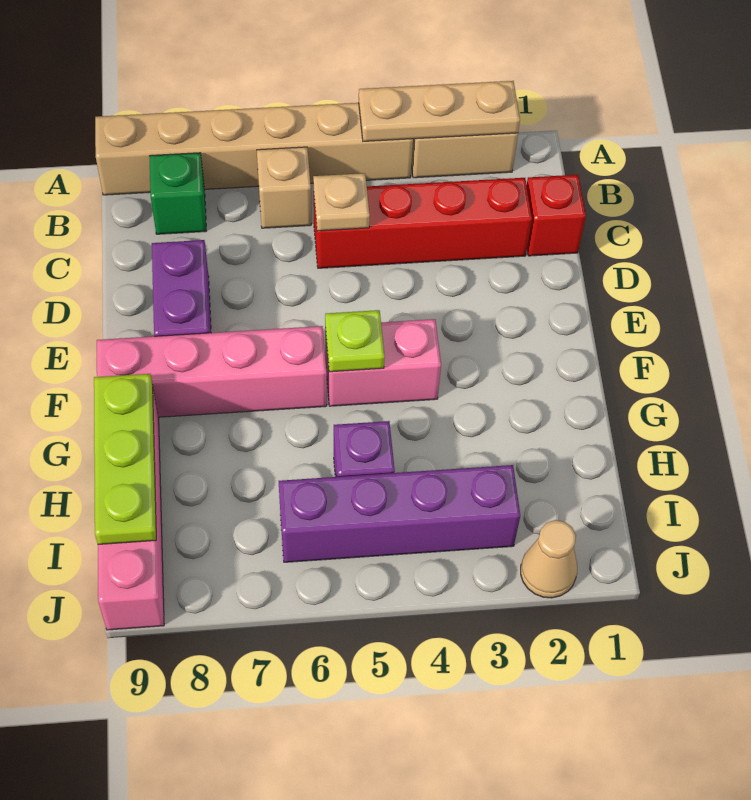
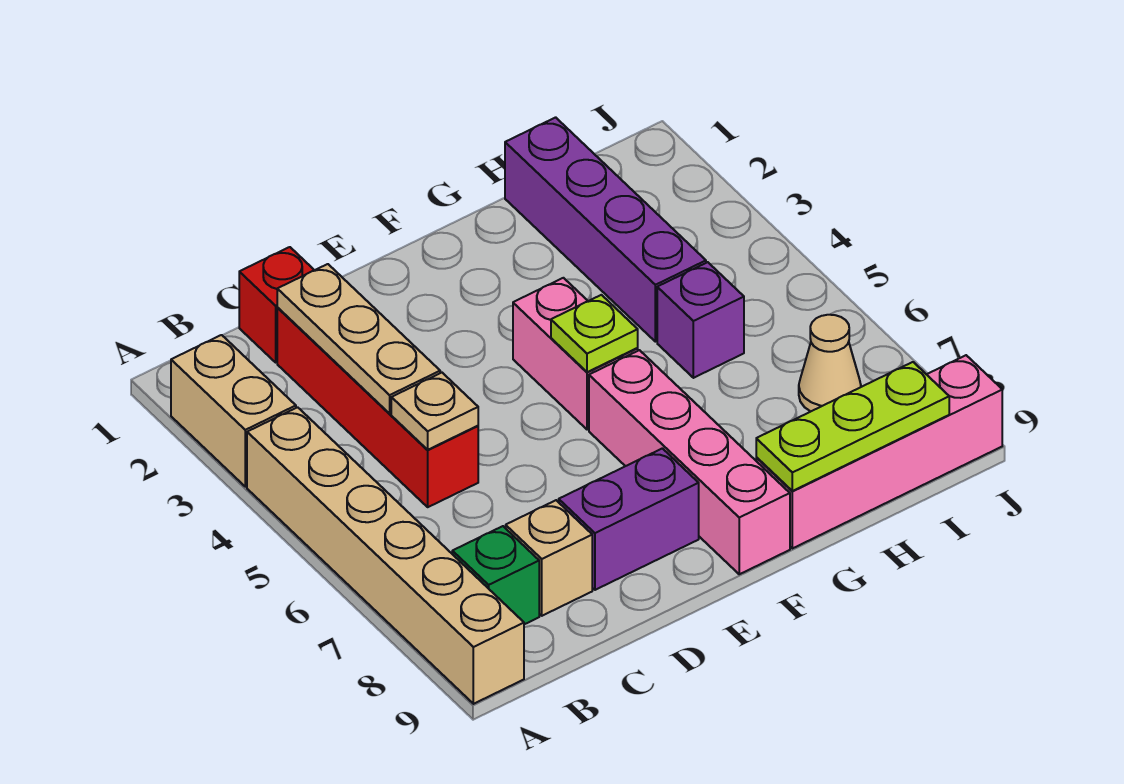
tan 1x3 plate [359,81,520,141] -> tan 1x3 plate moved to [277,264,440,413]
tan 1x1 brick [257,147,311,228] -> tan 1x1 brick moved to [506,500,592,616]
purple 1x4 brick [279,465,520,562] -> purple 1x4 brick moved to [505,117,706,342]
tan 1x1 cone [521,520,577,598] -> tan 1x1 cone moved to [799,315,861,412]

